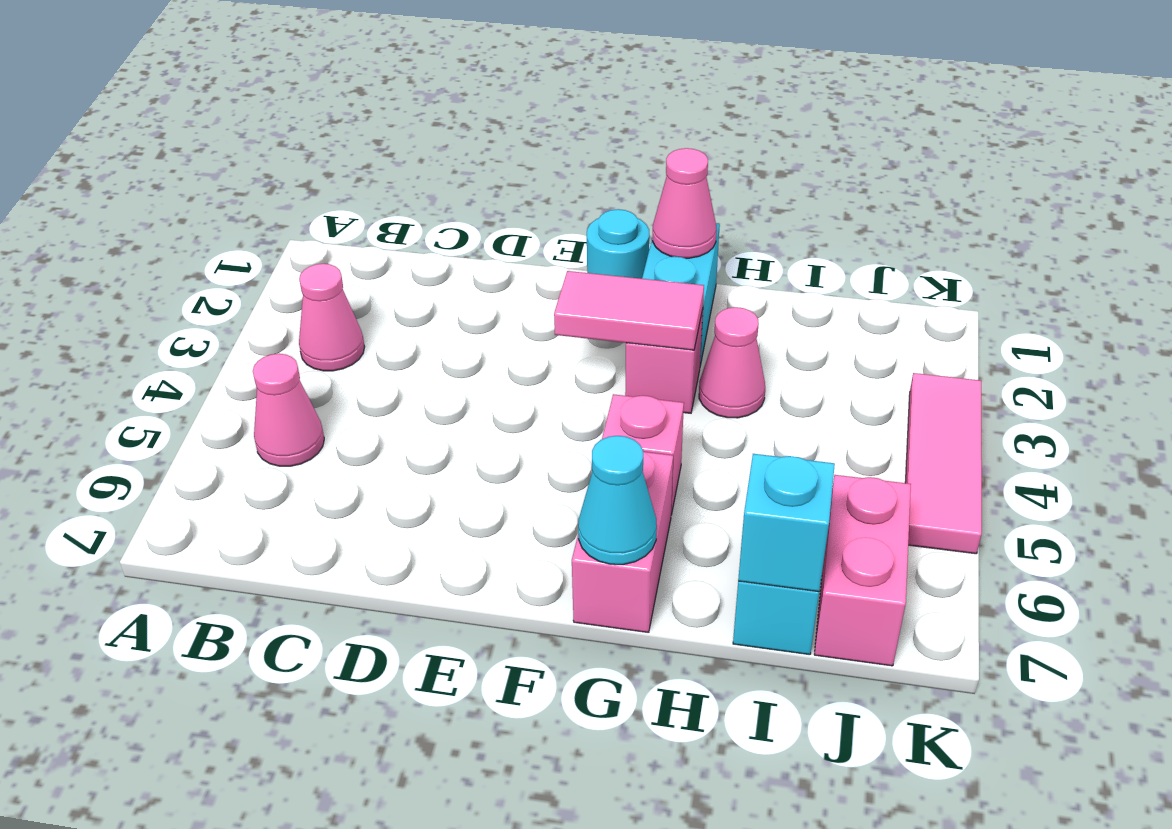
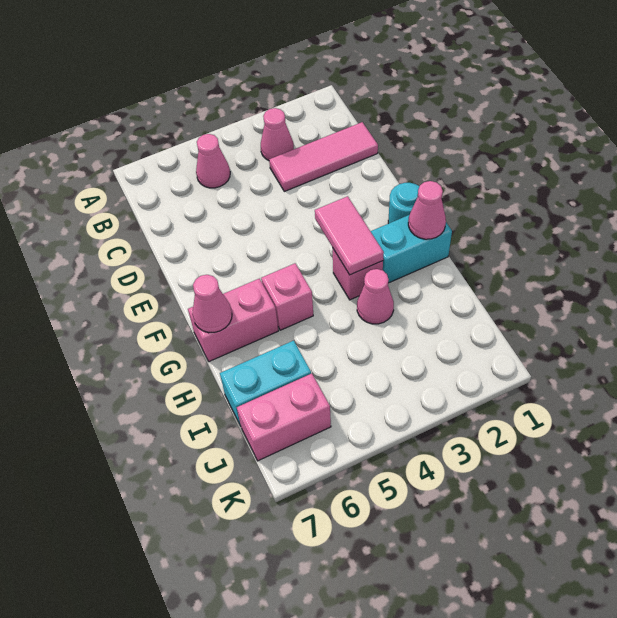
cyan 1x1 cone [578,436,657,565] -> pink 1x1 cone [192,275,232,333]
cyan 1x1 brick [738,454,835,592] -> none
pink 1x3 tile [905,373,982,554] -> pink 1x3 tile moved to [269,122,378,191]

